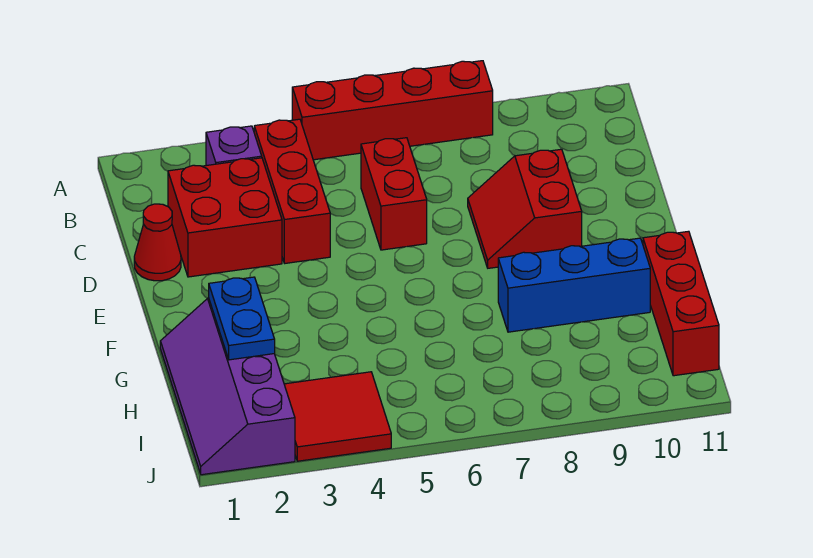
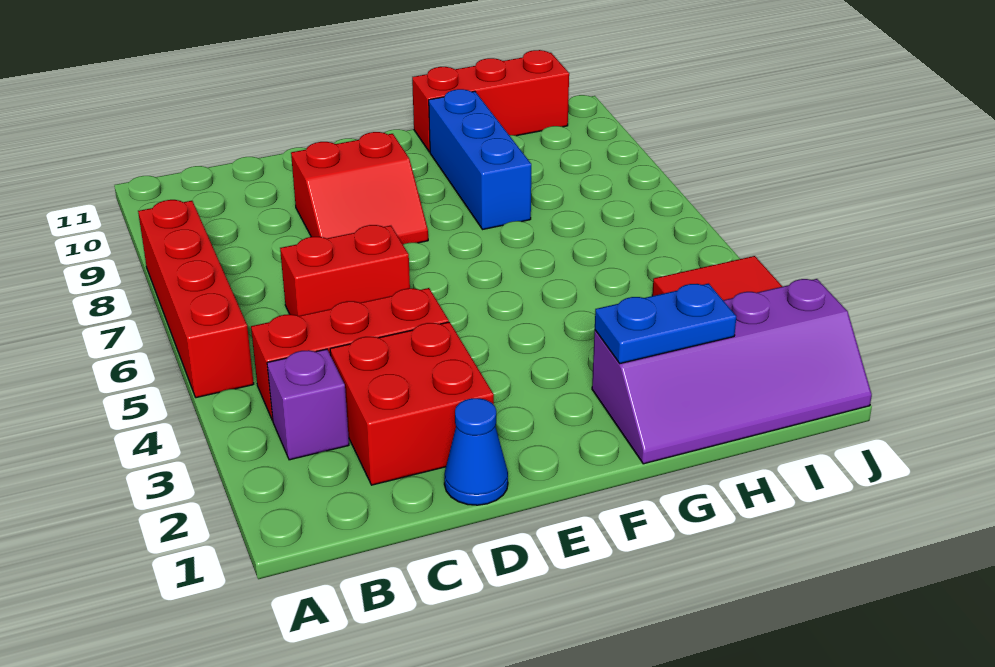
red 1x1 cone [134,204,181,281] -> blue 1x1 cone [444,398,508,505]

